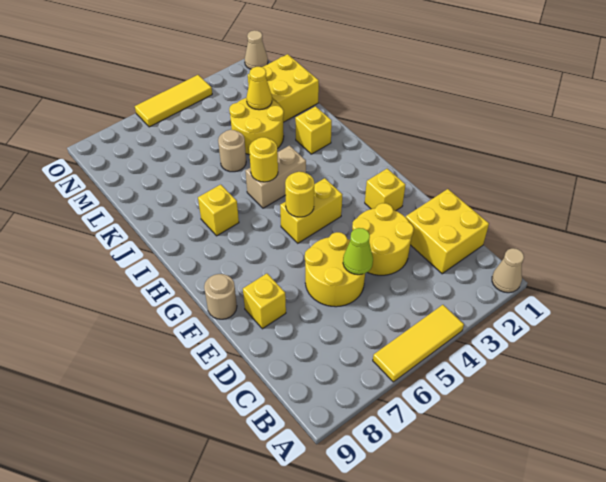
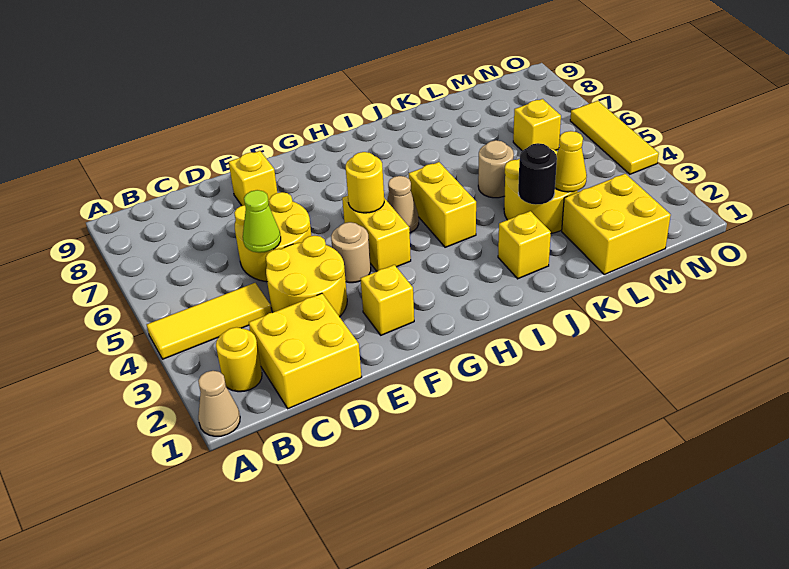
yellow 1x3 tile [373,305,464,382] -> yellow 1x3 tile turned to [147,283,272,359]
tan 1x1 round brick [204,274,237,319] -> tan 1x1 round brick moved to [331,222,371,283]
tan 1x2 brick [246,146,306,208] -> yellow 1x2 brick [409,162,476,247]
yellow 1x1 round brick [249,137,278,182] -> yellow 1x1 round brick moved to [216,327,262,392]
yellow 1x1 brick [198,184,239,236] -> yellow 1x1 brick moved to [513,99,561,151]
none -> black 1x1 round brick [518,143,557,205]
tan 1x1 cone [245,30,268,69] -> tan 1x1 cone moved to [387,176,419,233]

